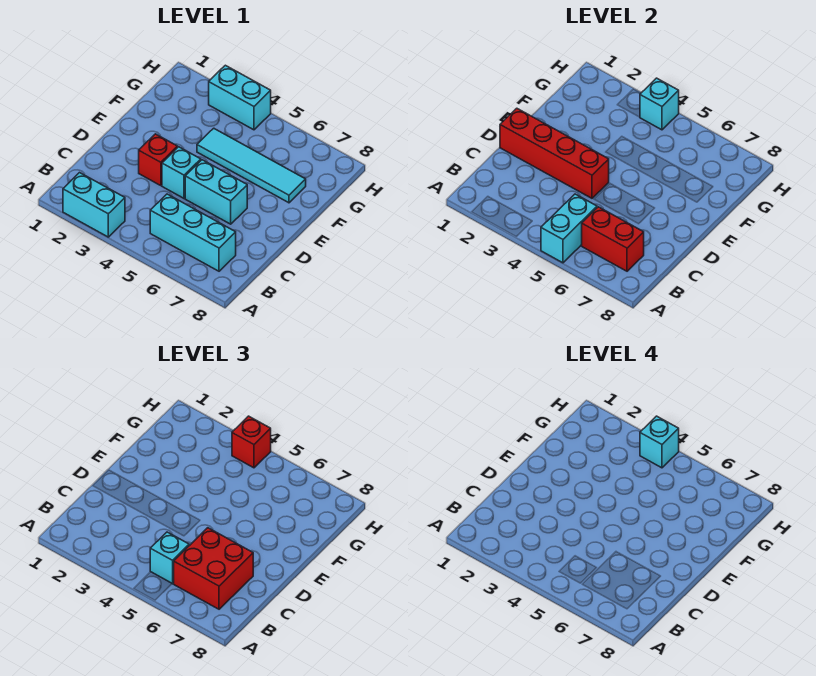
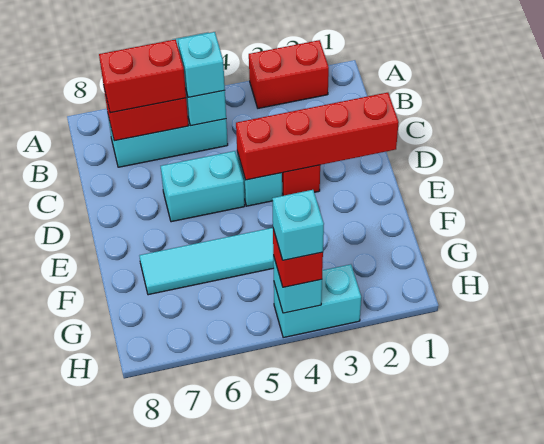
cyan 1x2 brick [63,173,125,237] -> red 1x2 brick [249,40,329,108]
red 2x2 brick [174,528,253,609] -> red 1x2 brick [99,39,186,113]

